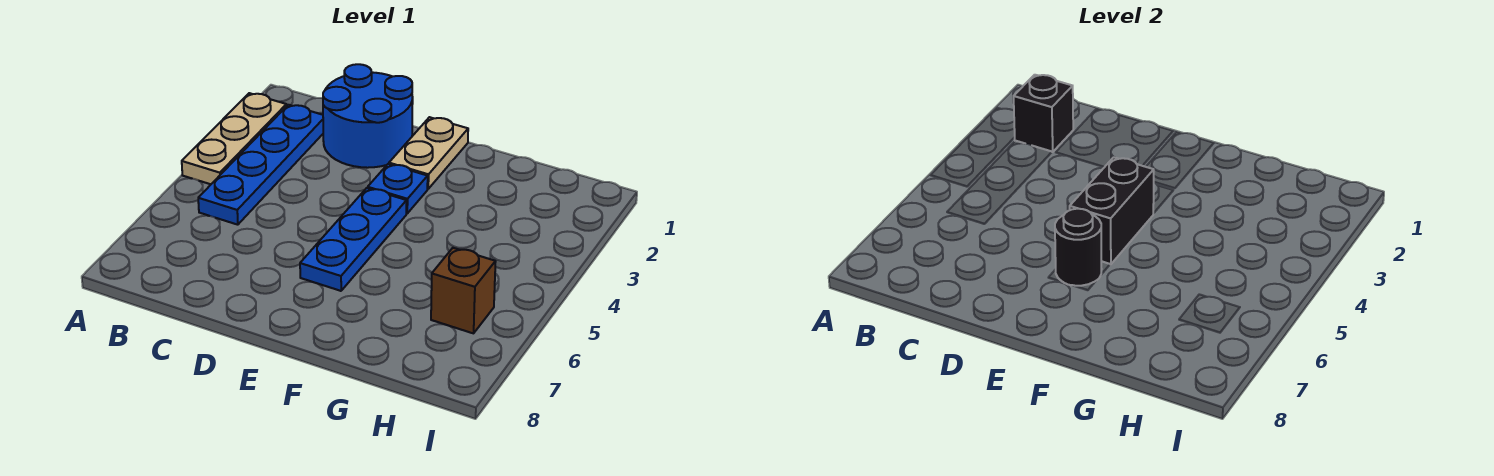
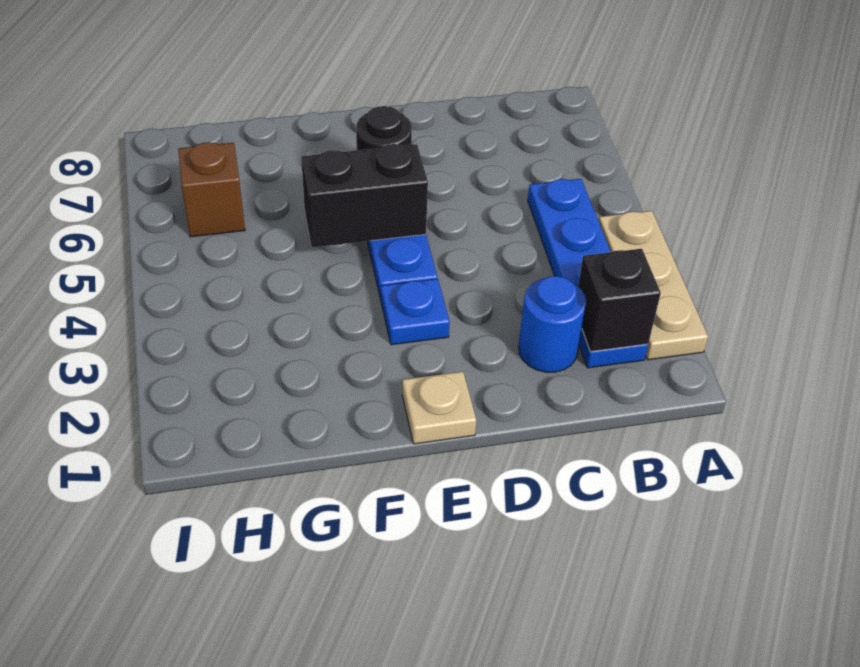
blue 2x2 round brick [323,64,413,168] -> blue 1x1 round brick [518,276,586,372]
tan 1x2 plate [389,117,468,189] -> tan 1x1 plate [402,372,476,444]
black 1x2 brick [1070,157,1154,265] -> black 1x2 brick turned to [301,144,428,247]

